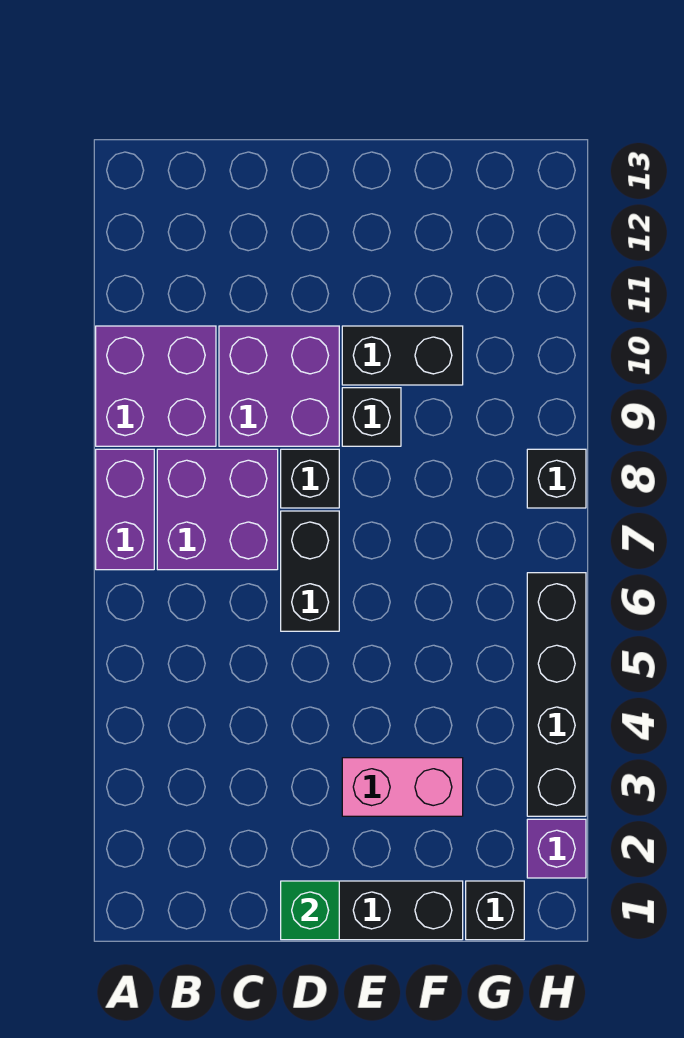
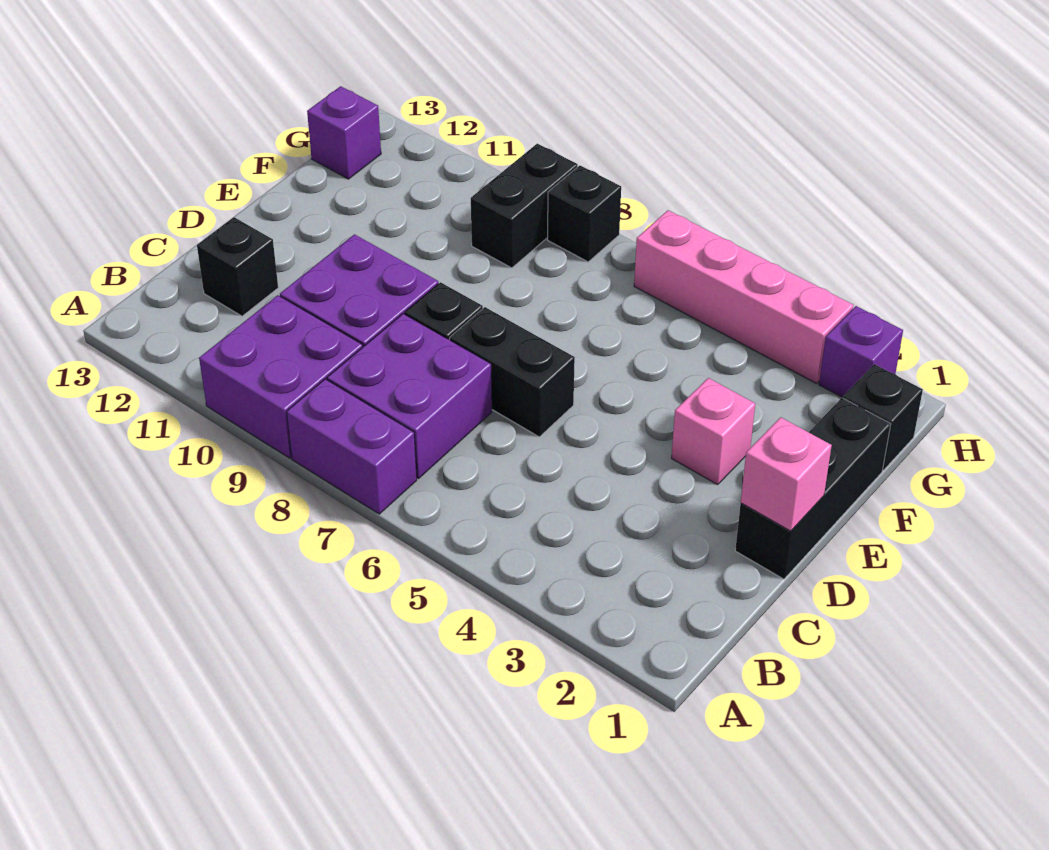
green 1x1 brick [281,881,339,940] -> pink 1x1 brick [741,417,832,531]
pink 1x2 brick [342,758,463,816] -> pink 1x1 brick [671,378,755,485]
black 1x1 brick [342,388,401,446] -> black 1x1 brick moved to [197,217,278,316]
black 1x2 brick [342,326,463,385] -> black 1x2 brick moved to [471,144,578,268]
none -> purple 1x1 brick [307,86,381,179]
black 1x4 brick [527,573,586,816] -> pink 1x4 brick [634,210,854,383]

